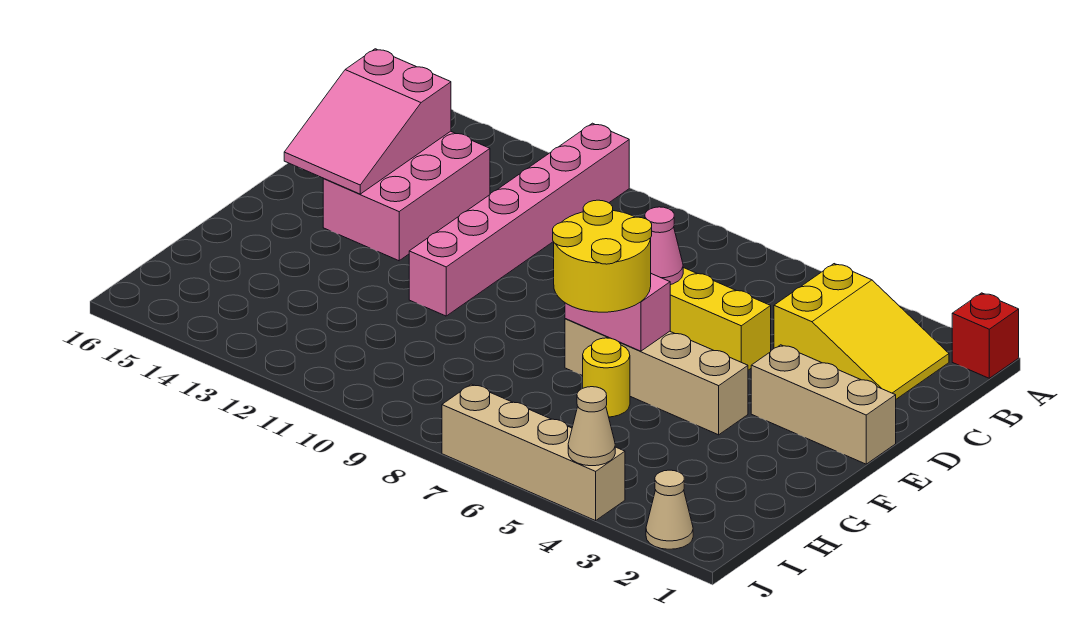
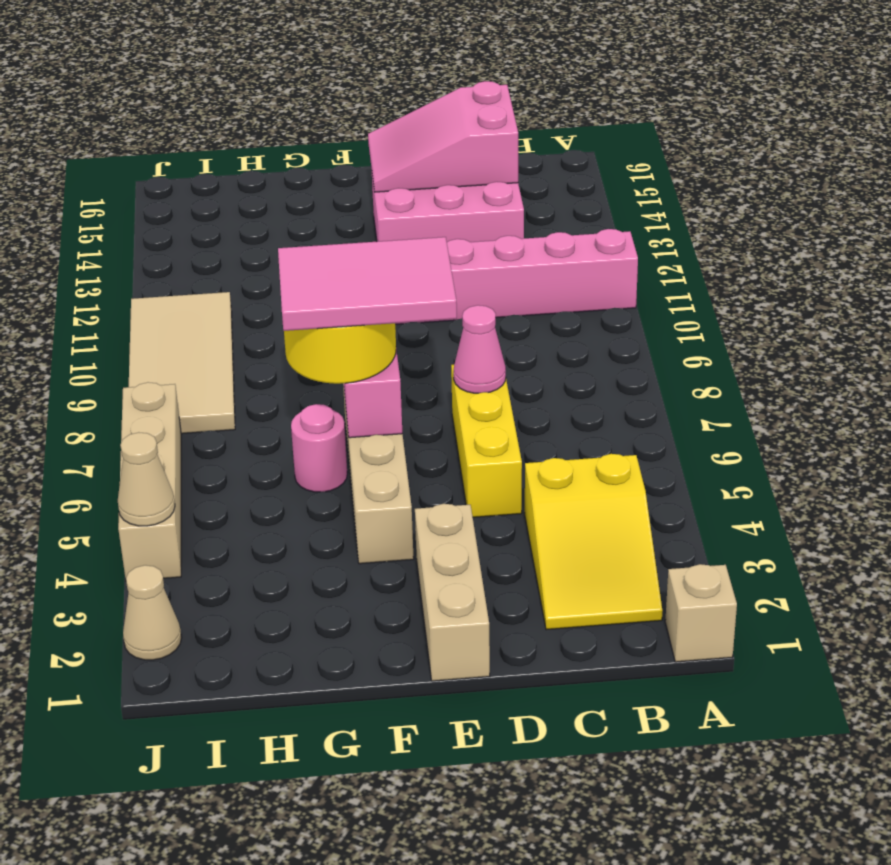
red 1x1 brick [952,293,1019,378] -> tan 1x1 brick [665,564,737,662]
none -> pink 2x3 tile [278,237,457,331]
yellow 1x1 round brick [583,338,630,417] -> pink 1x1 round brick [291,404,347,492]
none -> tan 2x4 tile [129,292,235,434]

